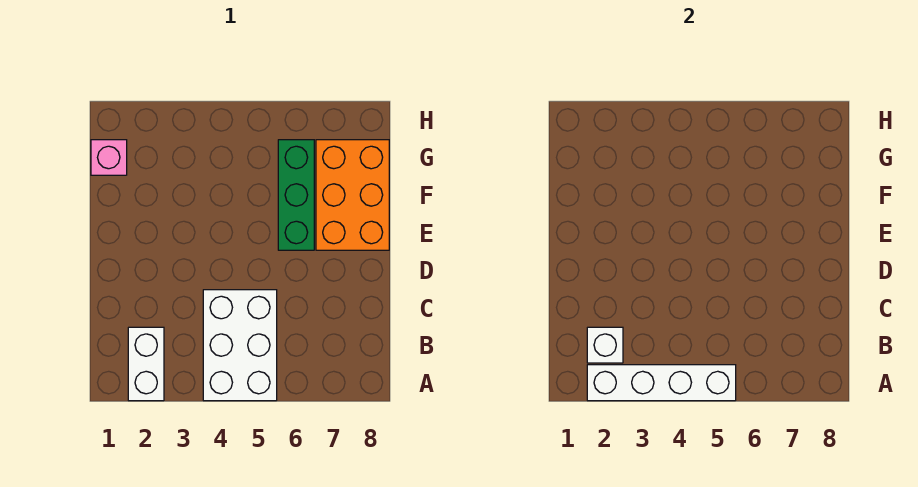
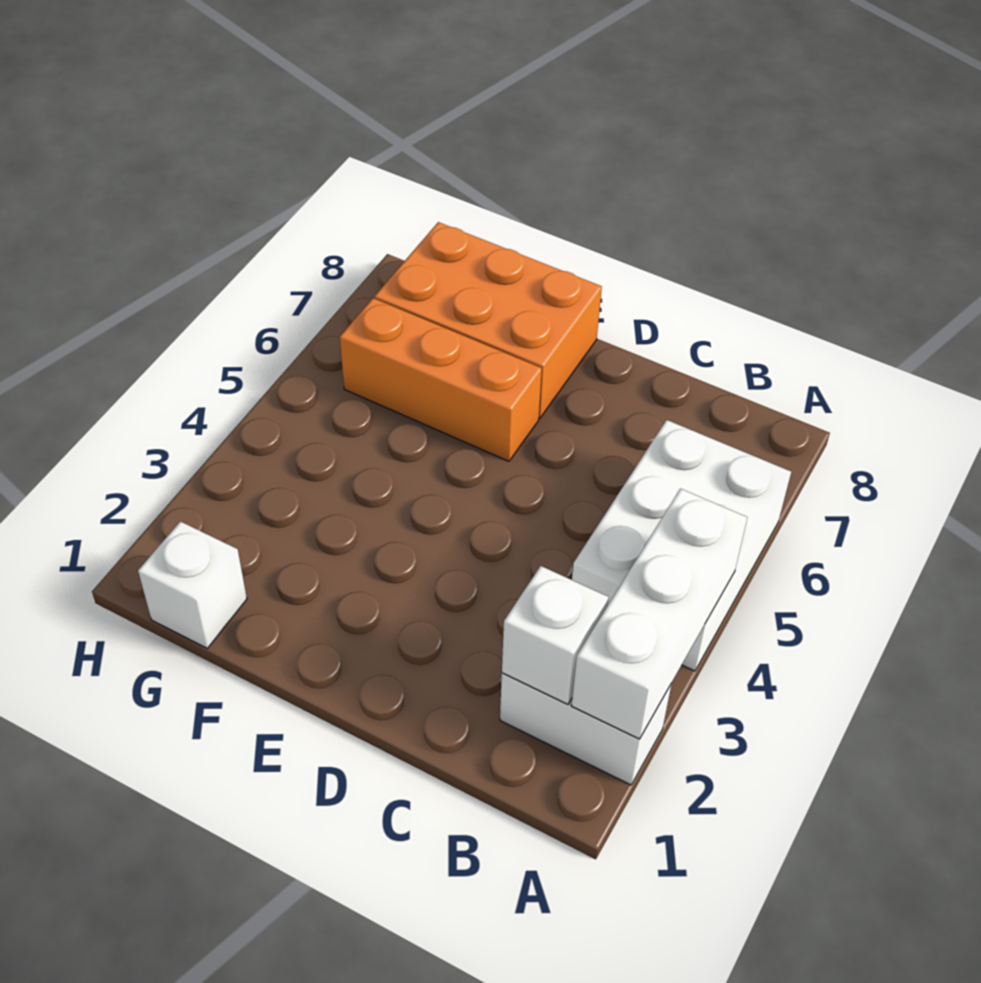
white 1x4 brick [587,365,736,401] -> white 1x3 brick [571,489,747,739]
white 2x3 brick [203,290,277,401] -> white 2x3 brick turned to [572,420,791,671]
green 1x3 brick [278,140,314,250] -> orange 1x3 brick [340,298,542,461]
pink 1x1 brick [91,140,127,175] -> white 1x1 brick [138,521,247,648]

